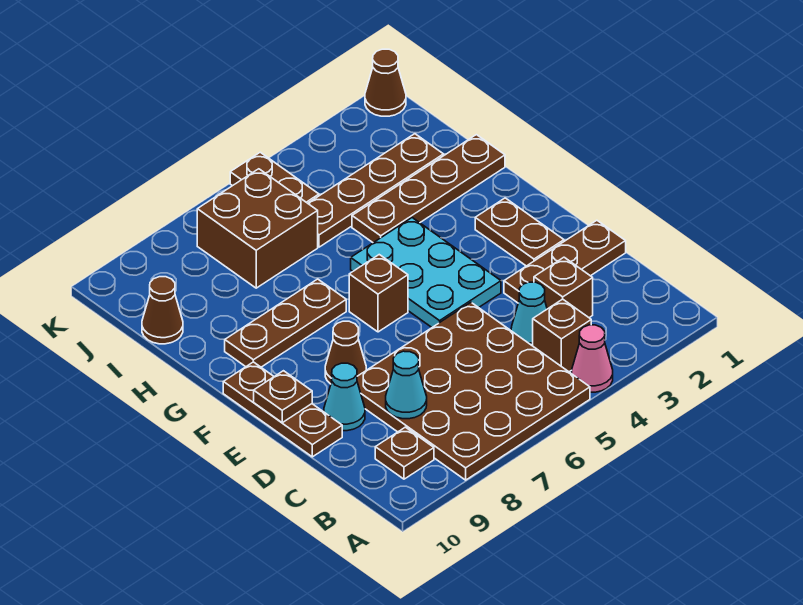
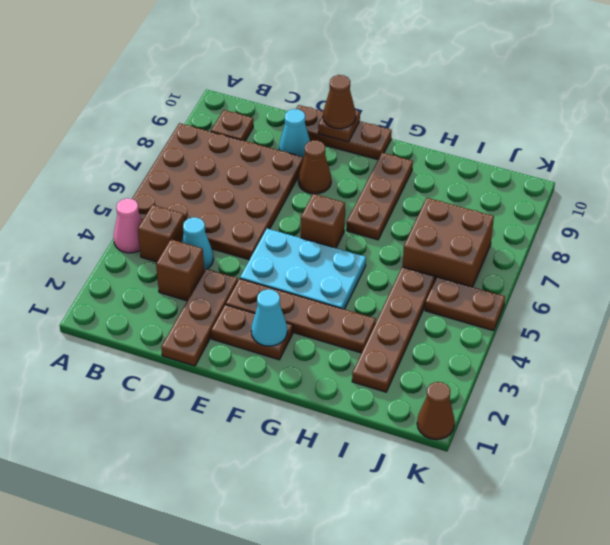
cyan 1x1 cone [386,351,427,419] -> cyan 1x1 cone moved to [251,289,287,346]
brown 1x4 plate [352,135,505,243] -> brown 1x4 plate turned to [226,279,376,353]
brown 1x1 cone [142,277,183,344] -> brown 1x1 cone moved to [323,75,356,129]

